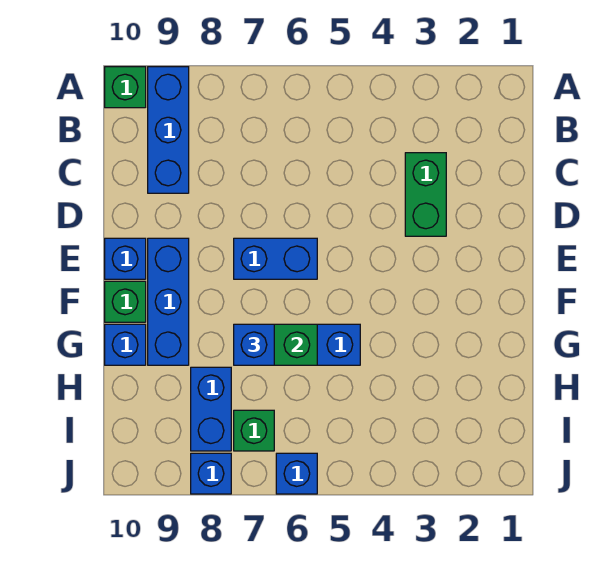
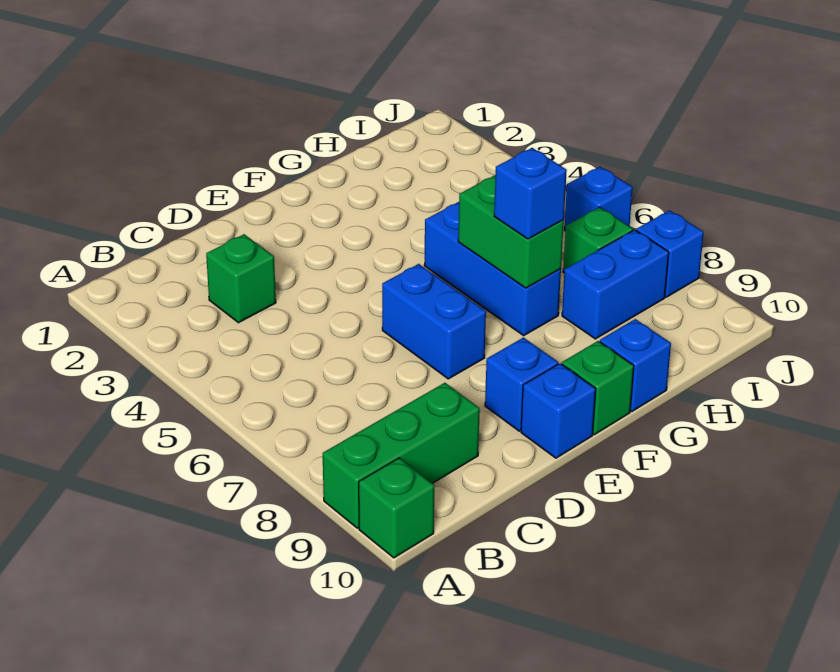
blue 1x3 brick [148,67,189,193] -> green 1x3 brick [323,383,480,528]
green 1x2 brick [405,153,446,236] -> green 1x1 brick [206,234,276,323]
blue 1x3 brick [148,238,189,365] -> blue 1x1 brick [485,338,558,431]

